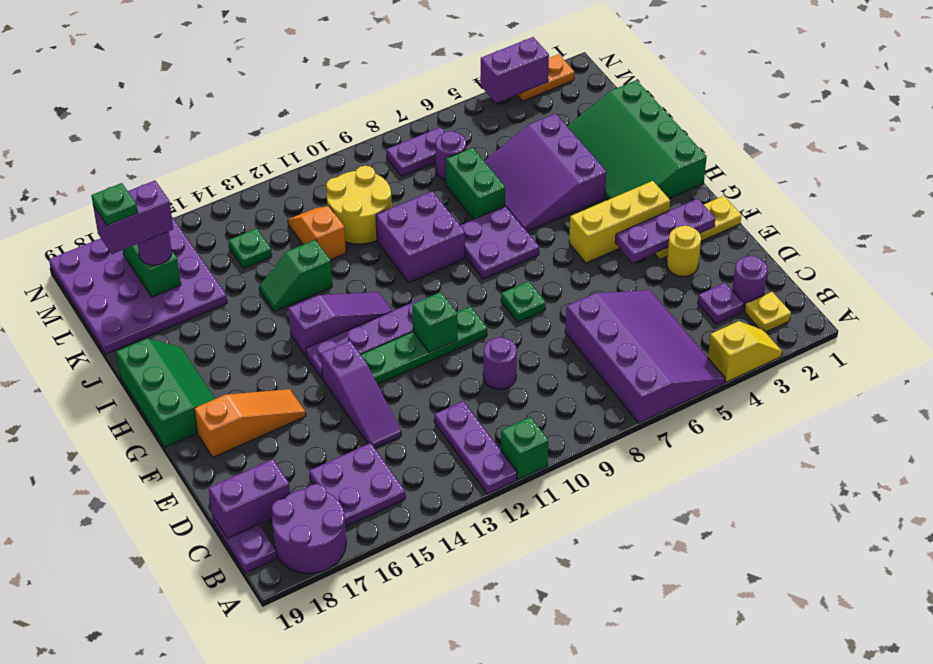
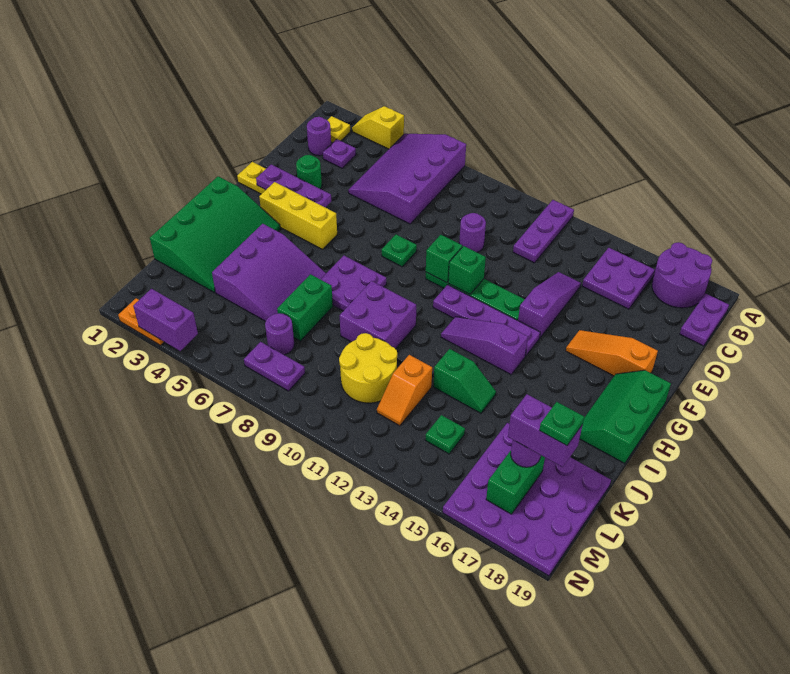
green 1x1 brick [501,417,548,480] -> green 1x1 brick moved to [426,235,462,283]
purple 1x2 brick [209,459,290,538] -> none
yellow 1x1 round brick [667,226,701,276] -> green 1x1 round brick [296,155,322,189]

